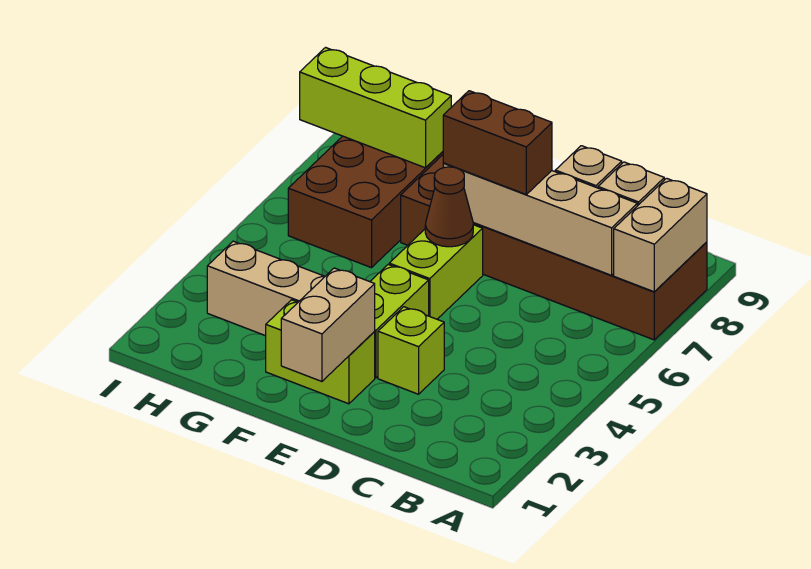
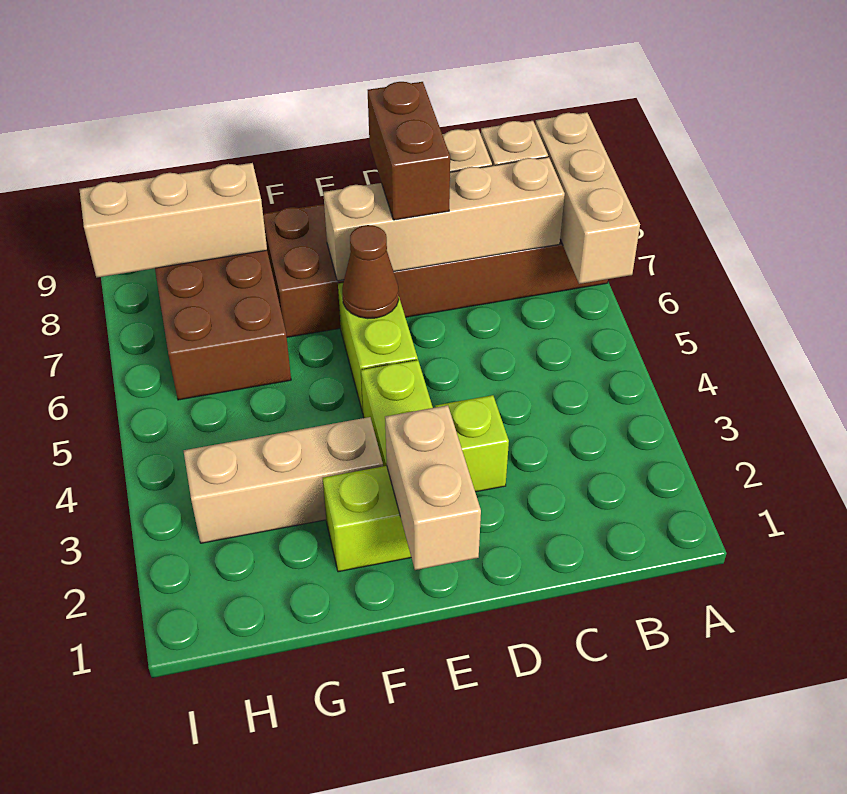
tan 1x2 brick [614,178,707,292] -> tan 1x3 brick [535,112,640,284]
brown 1x2 brick [443,91,552,194] -> brown 1x2 brick turned to [368,82,450,220]
lime 1x3 brick [300,48,451,168] -> tan 1x3 brick [79,163,267,278]

